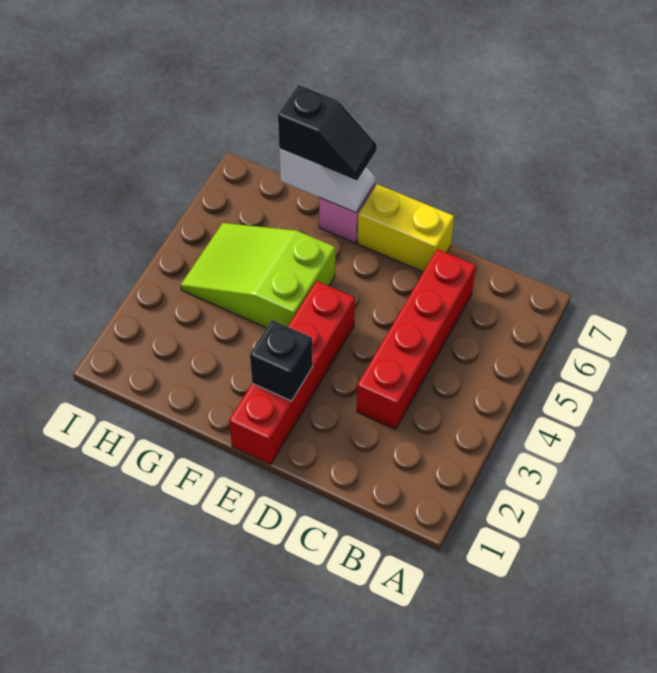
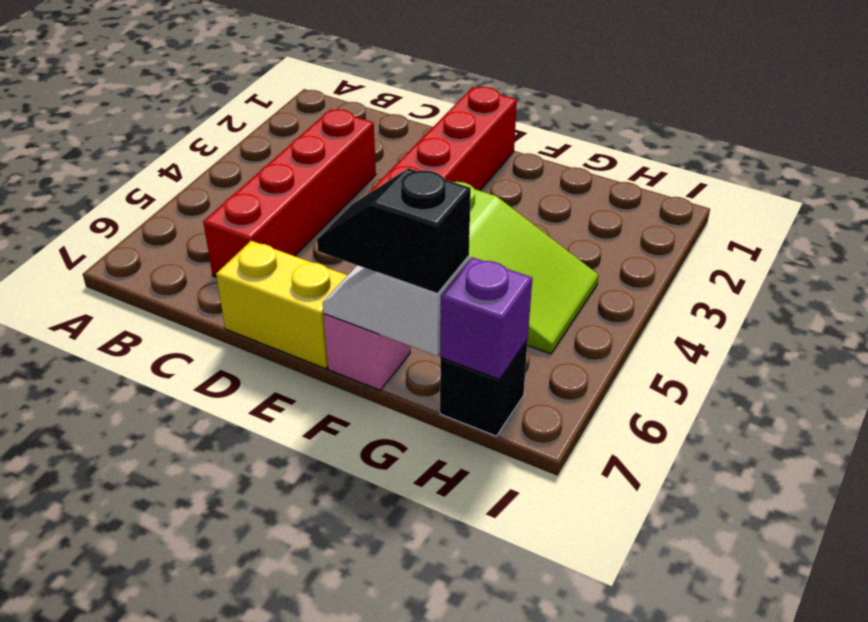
black 1x1 brick [250,320,313,401] -> black 1x1 brick moved to [440,340,528,436]
none -> purple 1x1 brick [440,257,532,379]

